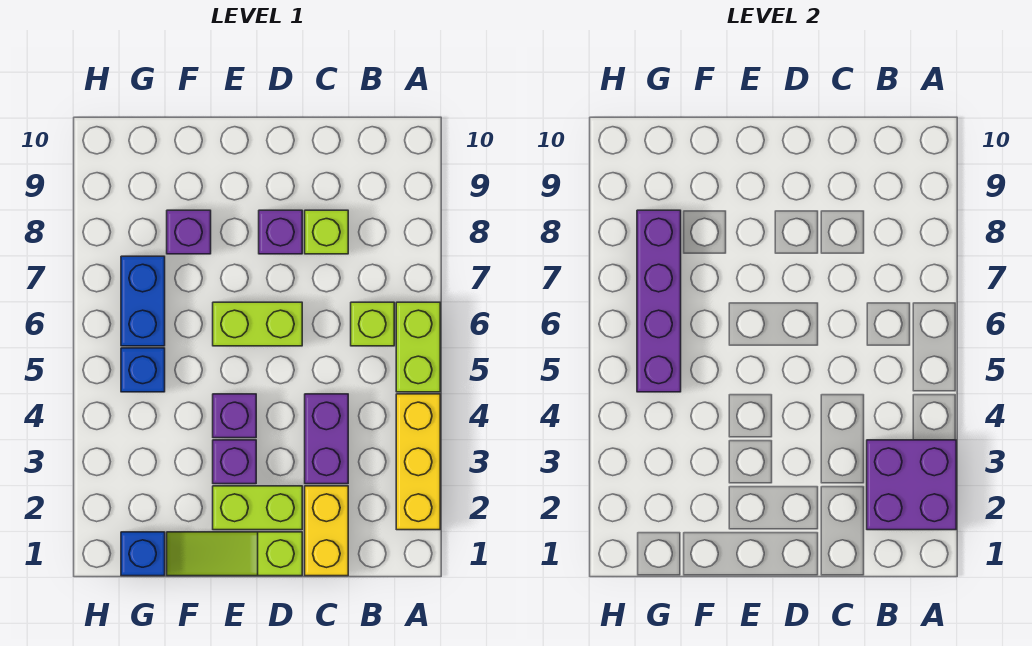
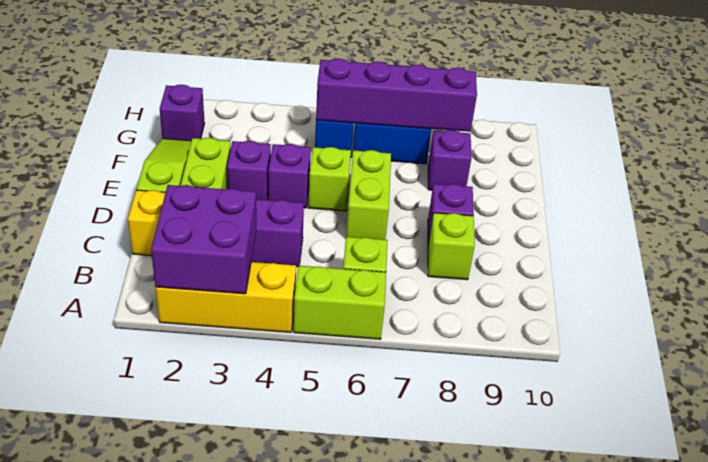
none -> lime 1x1 brick [308,147,351,211]
blue 1x1 brick [121,532,165,576] -> purple 1x1 brick [160,85,204,141]

